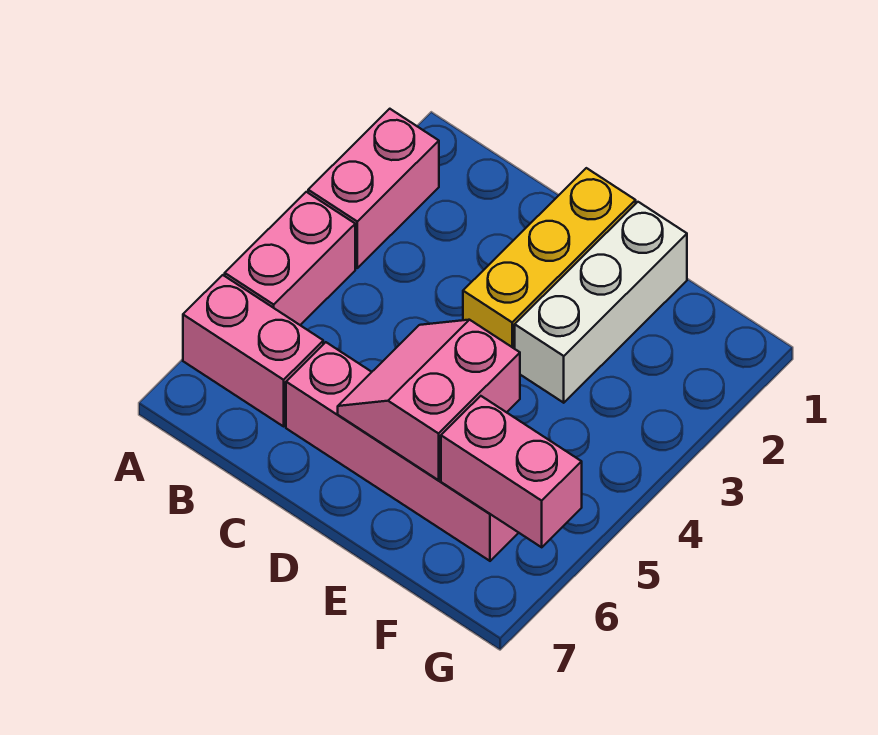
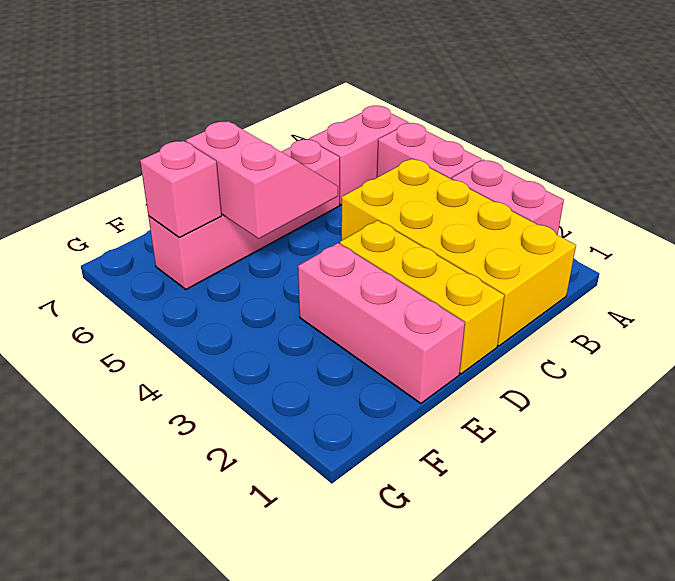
none -> yellow 2x4 brick [341,159,576,346]
white 1x3 brick [515,202,687,403] -> pink 1x3 brick [298,243,465,403]
pink 1x2 brick [441,396,582,547] -> pink 1x1 brick [140,141,221,238]

